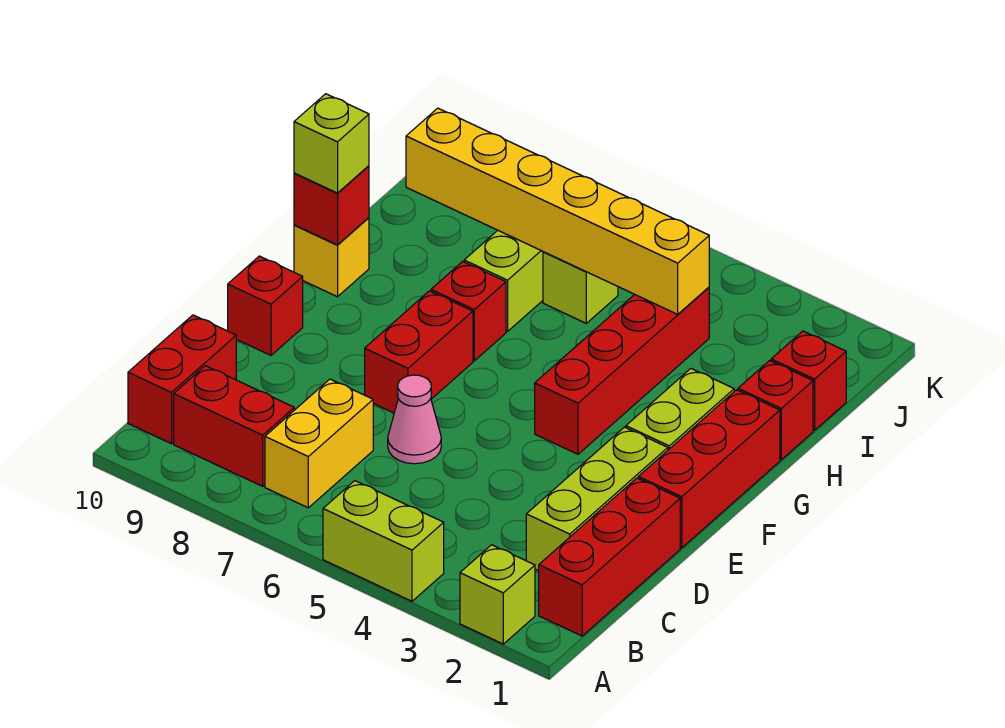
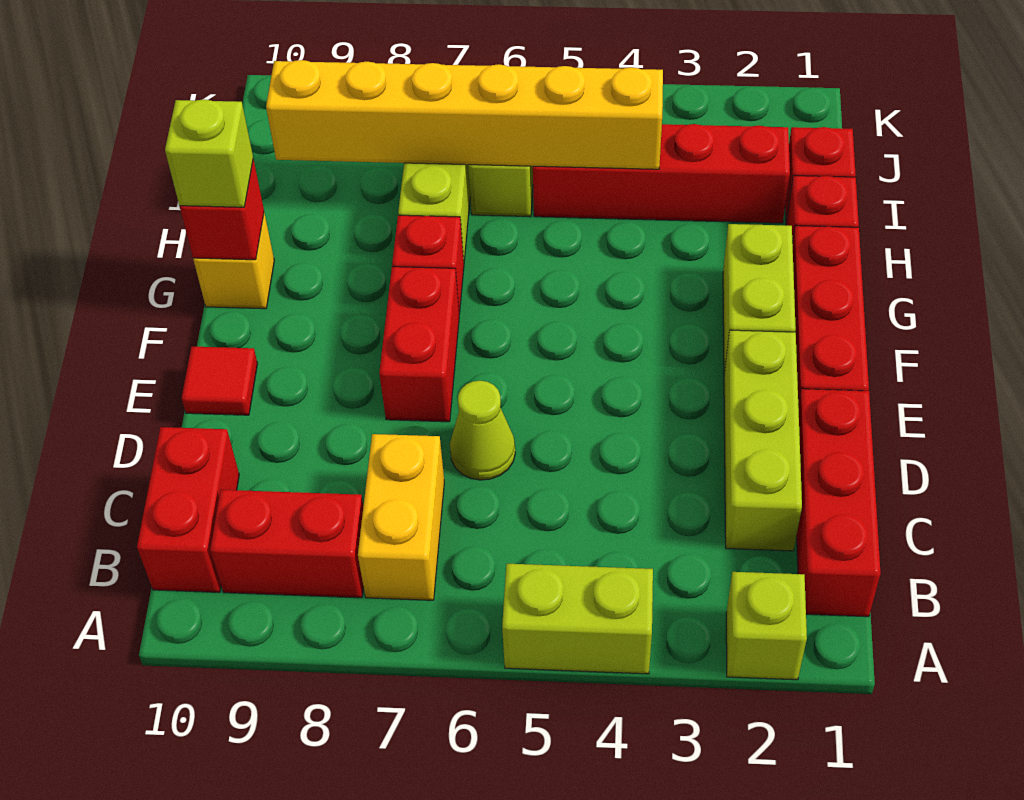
pink 1x1 cone [388,375,441,464] -> lime 1x1 cone [450,381,515,480]
red 1x1 brick [228,256,303,355] -> red 1x1 tile [182,346,257,415]
red 1x4 brick [535,287,709,454] -> red 1x4 brick turned to [533,124,790,223]

